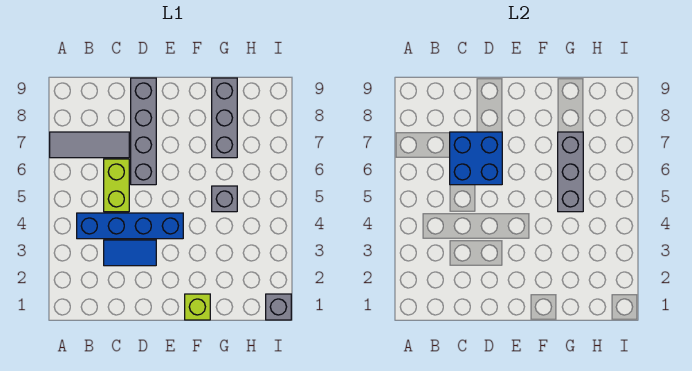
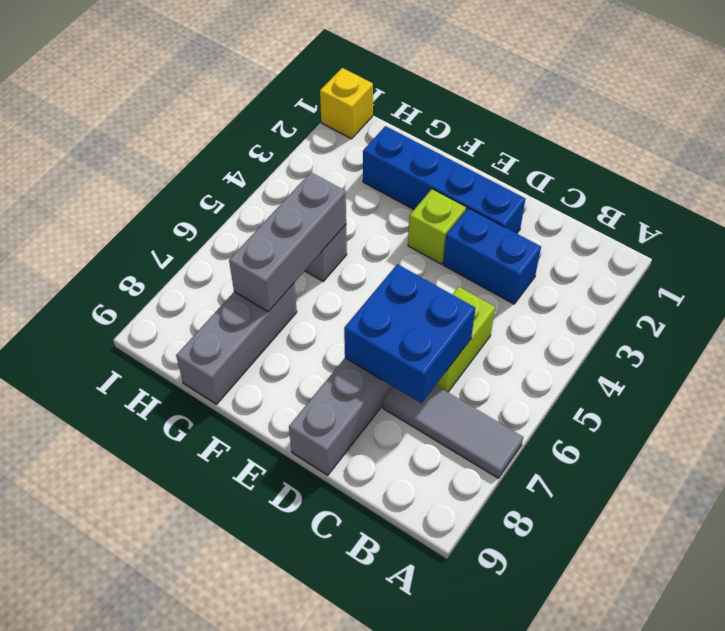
blue 1x4 brick [77,213,183,239] -> blue 1x4 brick moved to [363,126,526,233]
blue 1x2 tile [104,240,156,266] -> blue 1x2 brick [443,208,541,304]
lime 1x1 brick [185,294,210,320] -> lime 1x1 brick moved to [408,189,466,264]
grey 1x1 brick [266,294,291,320] -> yellow 1x1 brick [320,68,373,139]

